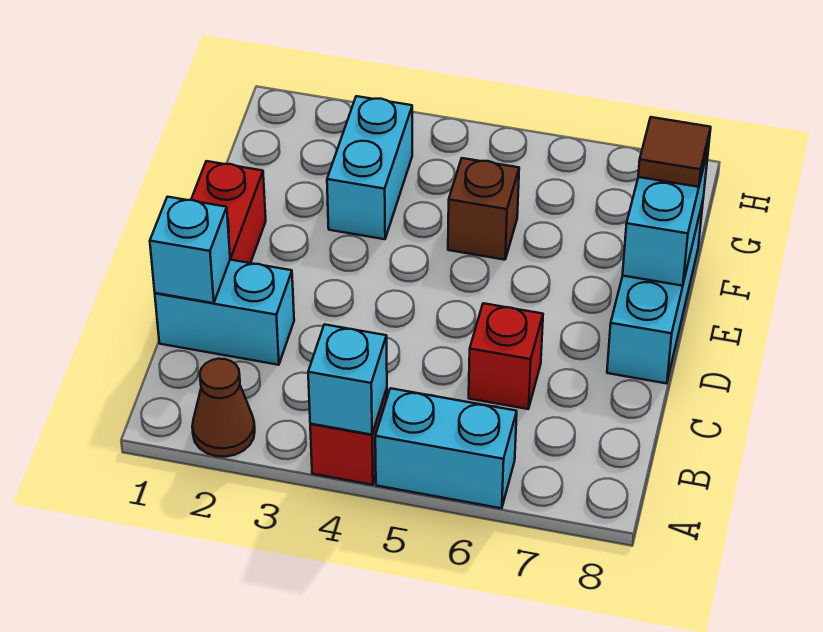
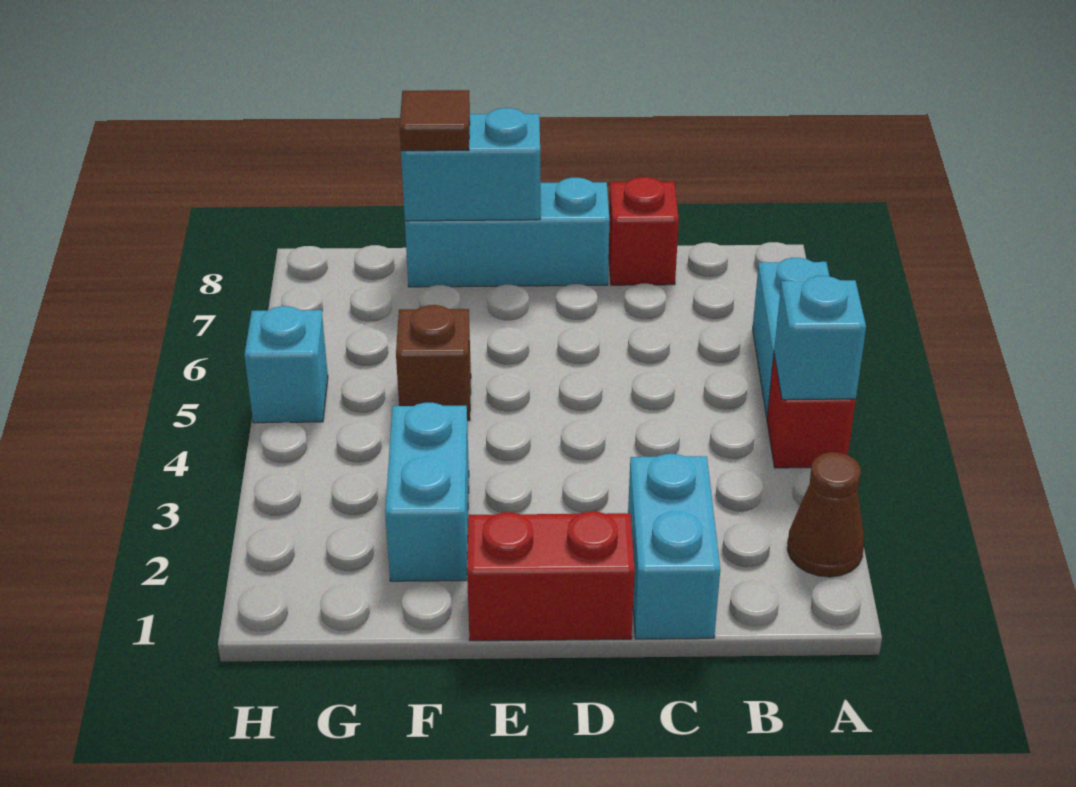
cyan 1x1 brick [150,197,230,303] -> cyan 1x1 brick moved to [244,306,328,423]
red 1x1 brick [469,303,543,409] -> red 1x1 brick moved to [609,177,679,285]
cyan 1x2 brick [327,96,412,239] -> cyan 1x2 brick turned to [385,403,469,581]

